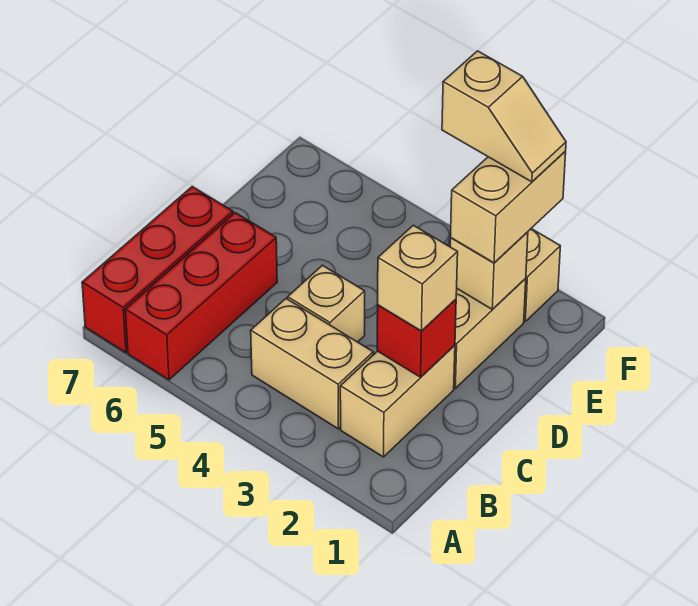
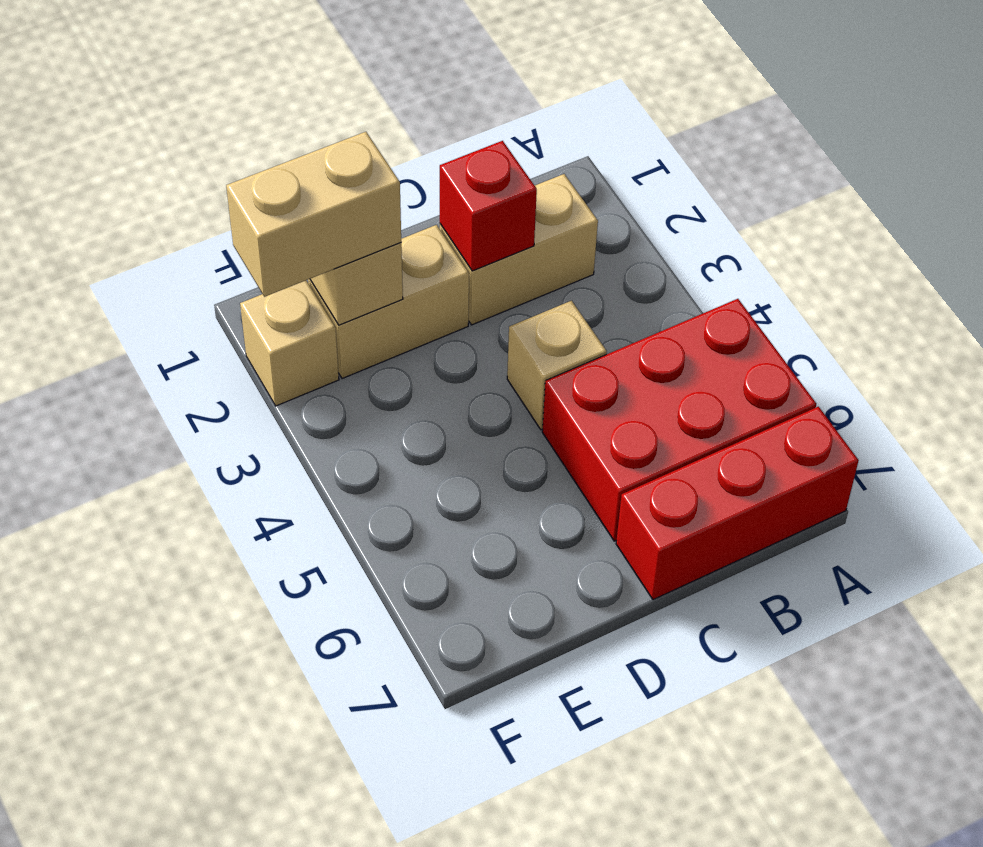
red 1x3 brick [125,213,277,380] -> red 2x3 brick [542,299,816,541]
tan 1x2 brick [251,299,373,429] -> none
tan 1x1 brick [378,225,458,331] -> none
tan 1x2 slope [442,51,566,182] -> none

